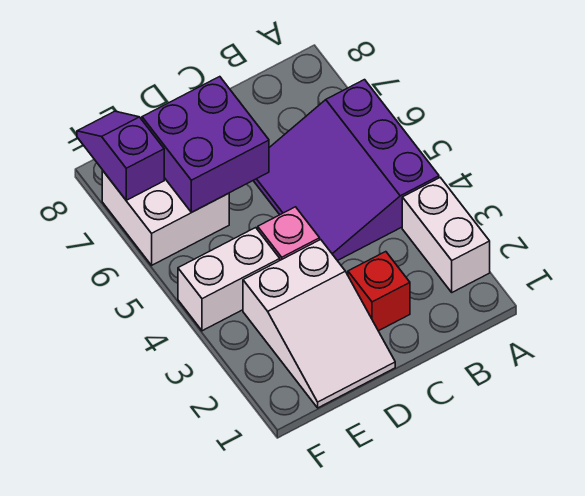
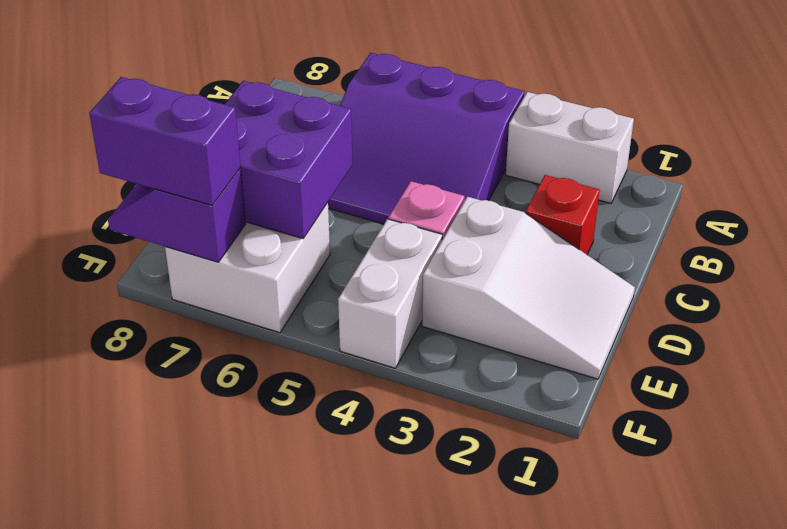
none -> purple 1x2 brick [89,77,240,205]

